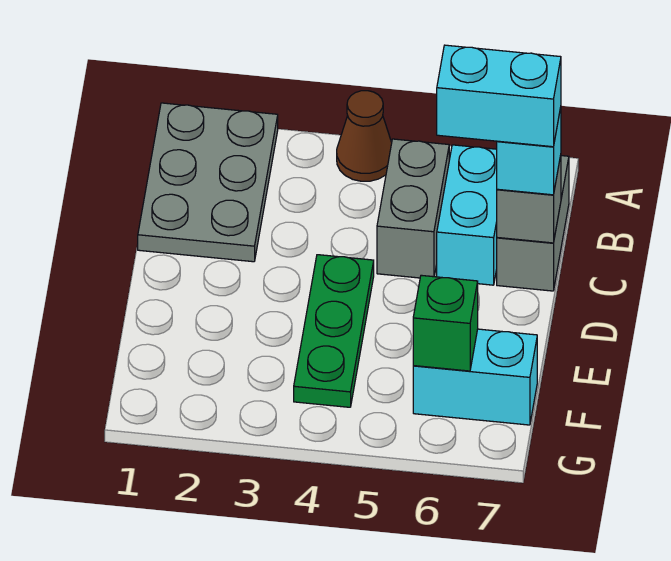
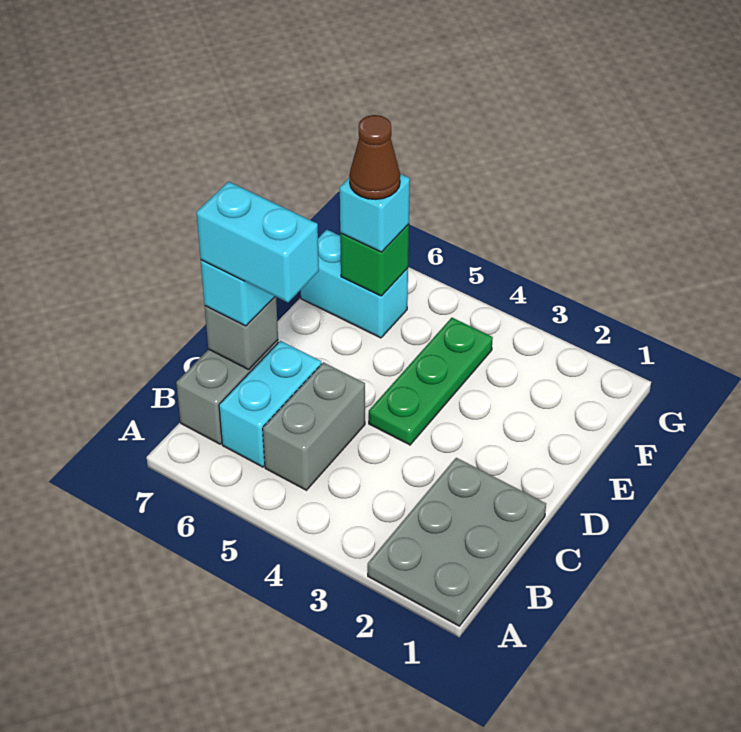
brown 1x1 cone [337,91,392,181] -> brown 1x1 cone moved to [349,115,400,199]
none -> cyan 1x1 brick [340,174,410,252]

